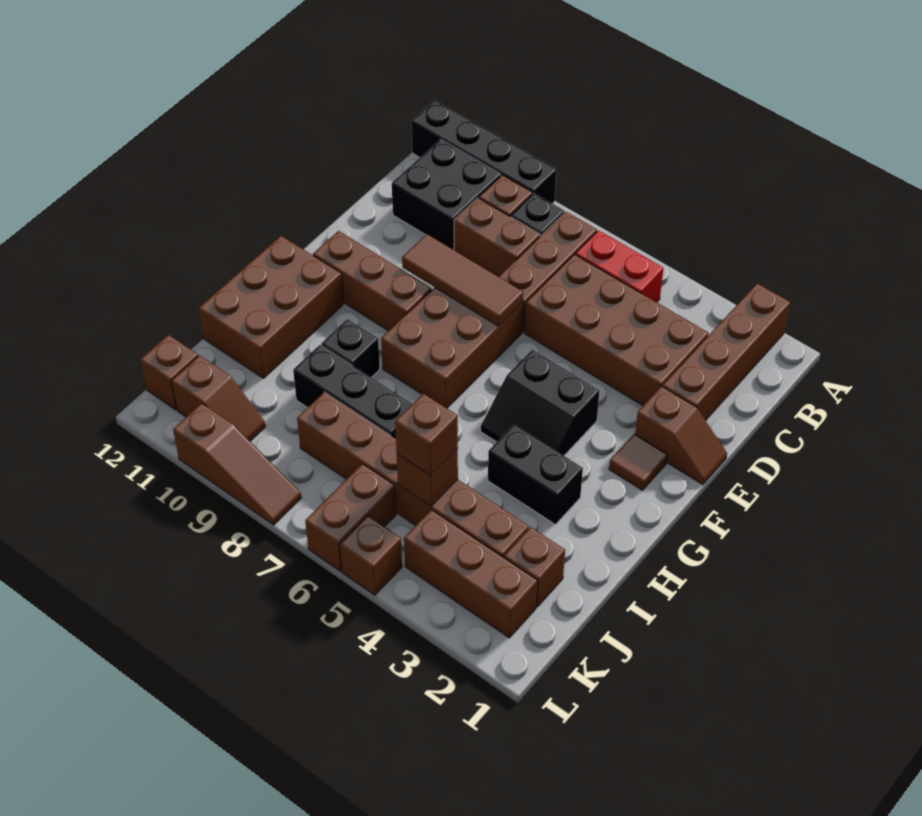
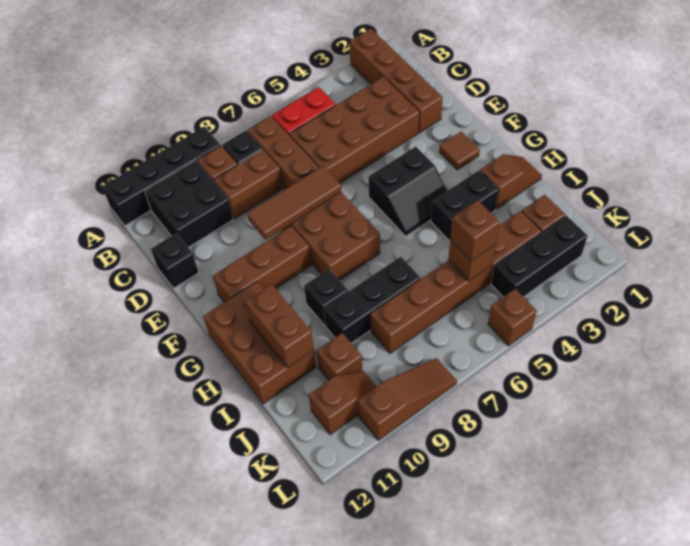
none -> black 1x1 brick [151,233,199,288]
brown 1x2 slope [635,386,727,485] -> brown 1x2 slope moved to [480,154,542,209]
brown 1x3 brick [404,510,538,638] -> black 1x3 brick [491,215,588,297]
brown 1x2 brick [305,464,396,572] -> brown 1x2 brick moved to [245,285,314,368]
brown 1x1 brick [140,335,198,410] -> brown 1x1 brick moved to [316,333,362,380]

